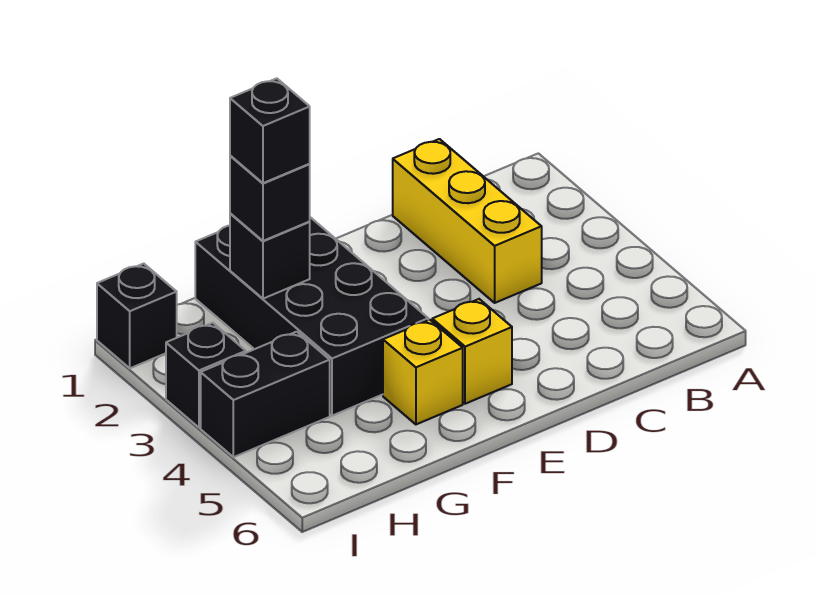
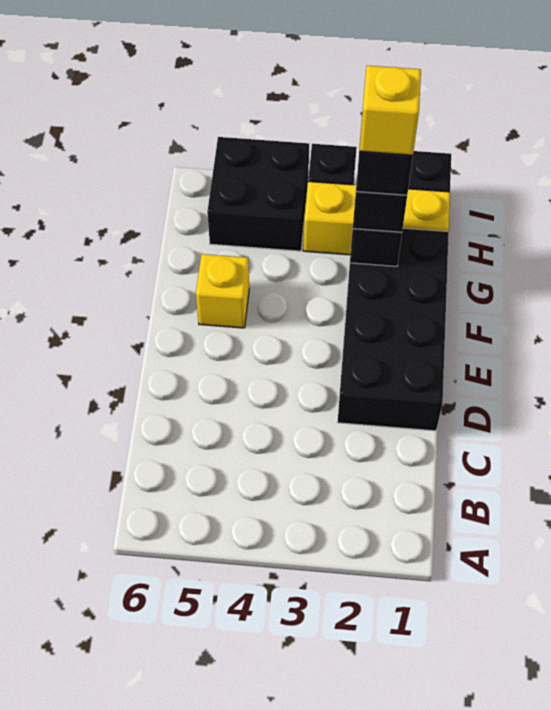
yellow 1x3 brick [393,139,542,303] -> yellow 1x3 brick moved to [303,182,450,255]
yellow 1x1 brick [432,299,512,404] -> yellow 1x1 brick moved to [360,66,421,155]
black 2x4 brick [195,217,428,416] -> black 2x4 brick turned to [338,228,449,431]
black 1x2 brick [201,332,330,457] -> black 2x2 brick [207,137,309,251]

